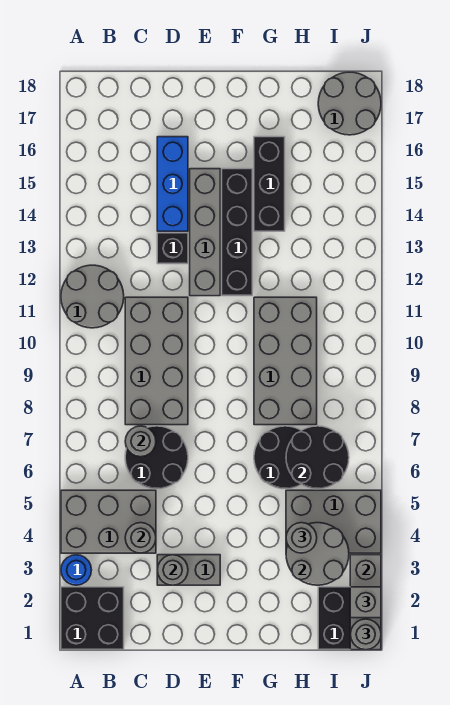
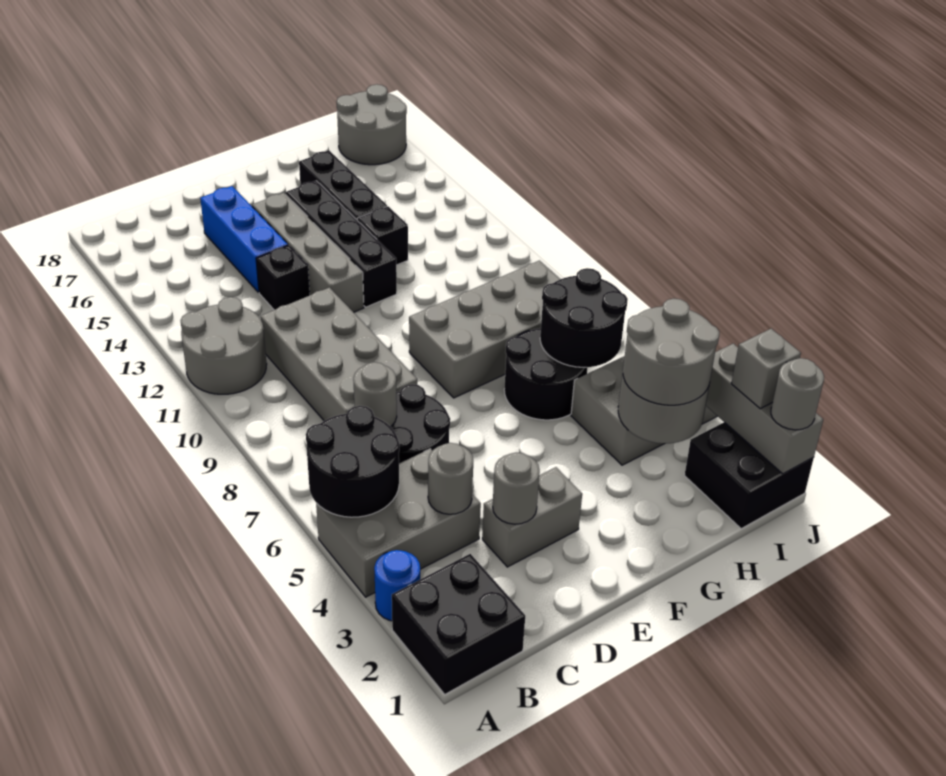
none -> black 2x2 round brick [306,406,399,517]
grey 2x4 brick [254,297,317,425] -> grey 2x4 brick turned to [409,261,560,398]
none -> black 1x1 brick [357,206,408,265]
grey 1x1 round brick [286,523,317,553] -> grey 2x2 round brick [623,299,719,405]

